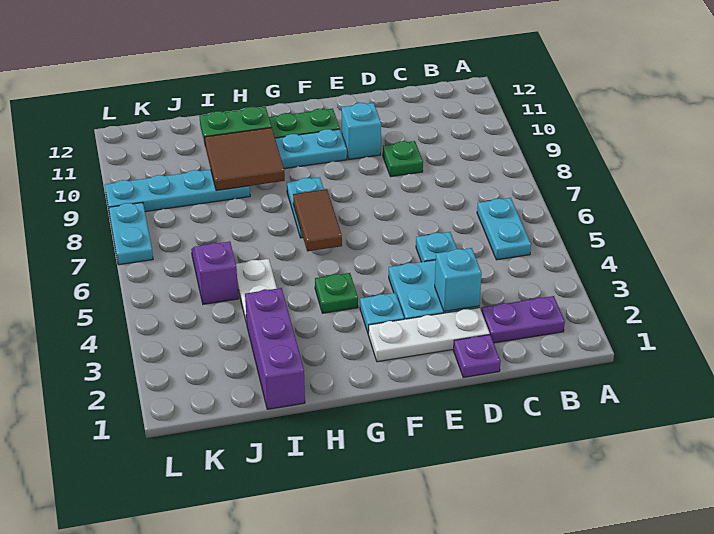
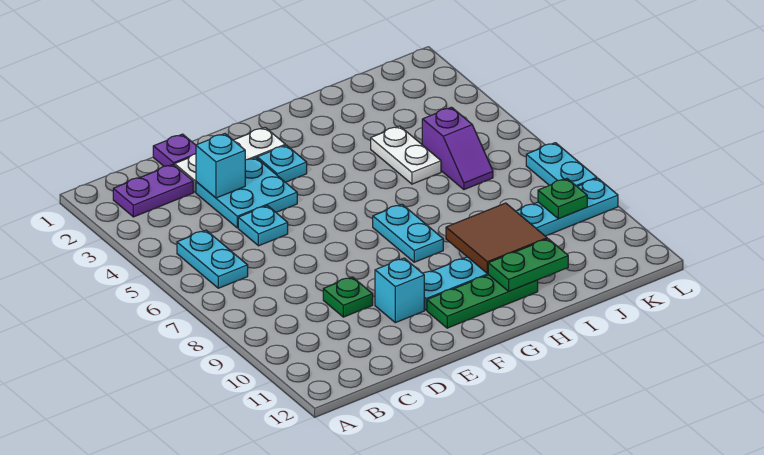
green 1x1 plate [315,273,358,313] -> green 1x1 plate moved to [538,179,587,219]
brown 1x2 tile [293,189,342,251] -> none
purple 1x3 brick [245,288,305,409] -> none

